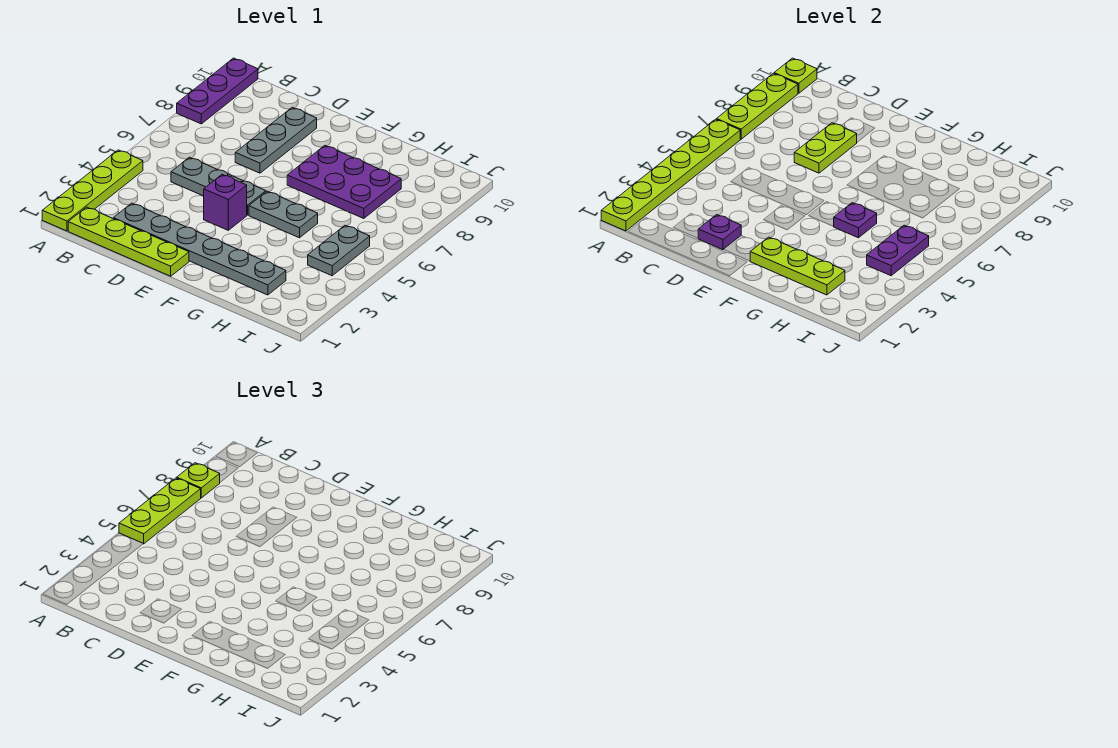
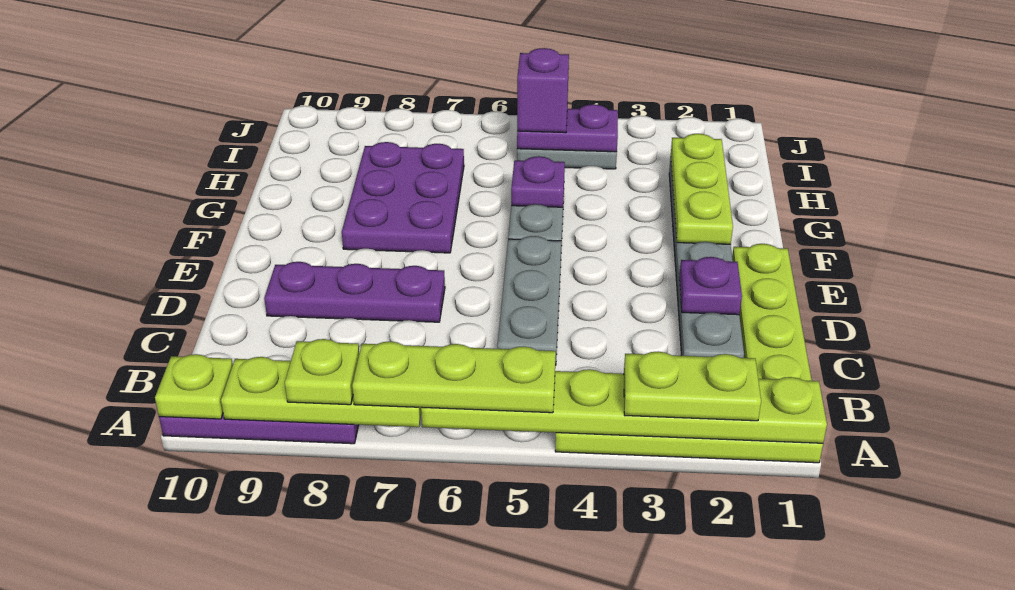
grey 1x3 plate [235,107,317,173] -> purple 1x3 plate [264,262,445,322]
lime 1x2 plate [794,123,857,173] -> lime 1x2 plate moved to [624,352,761,421]
purple 1x1 brick [204,174,247,230] -> purple 1x1 brick moved to [517,48,569,133]

